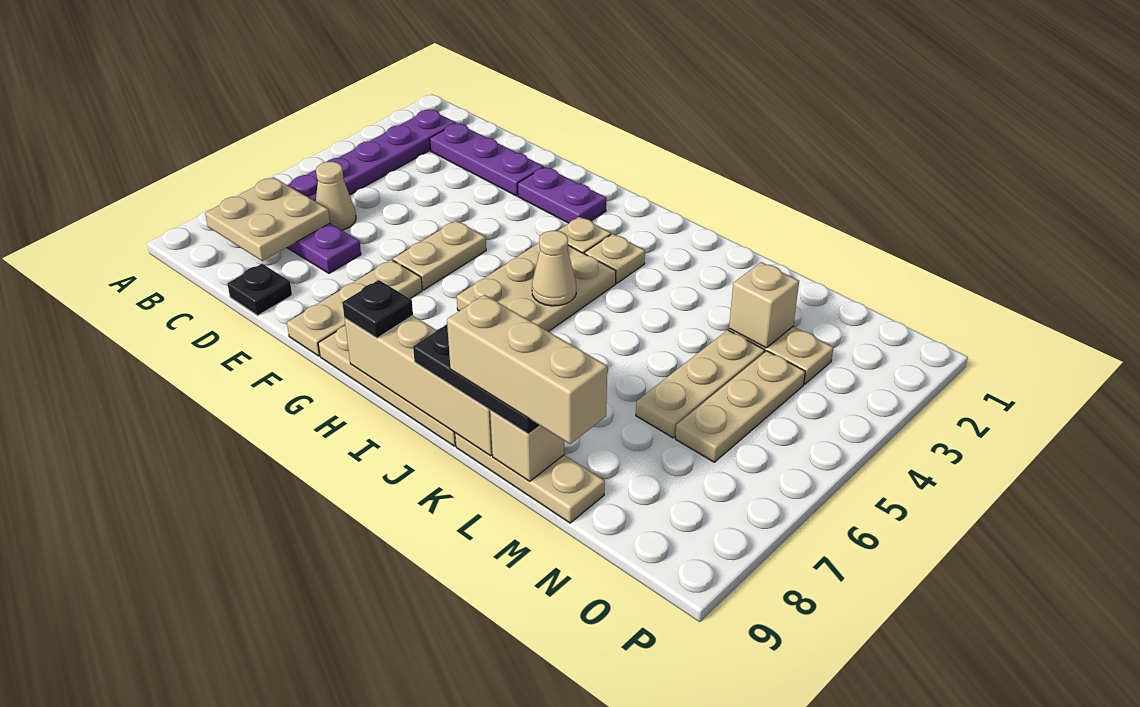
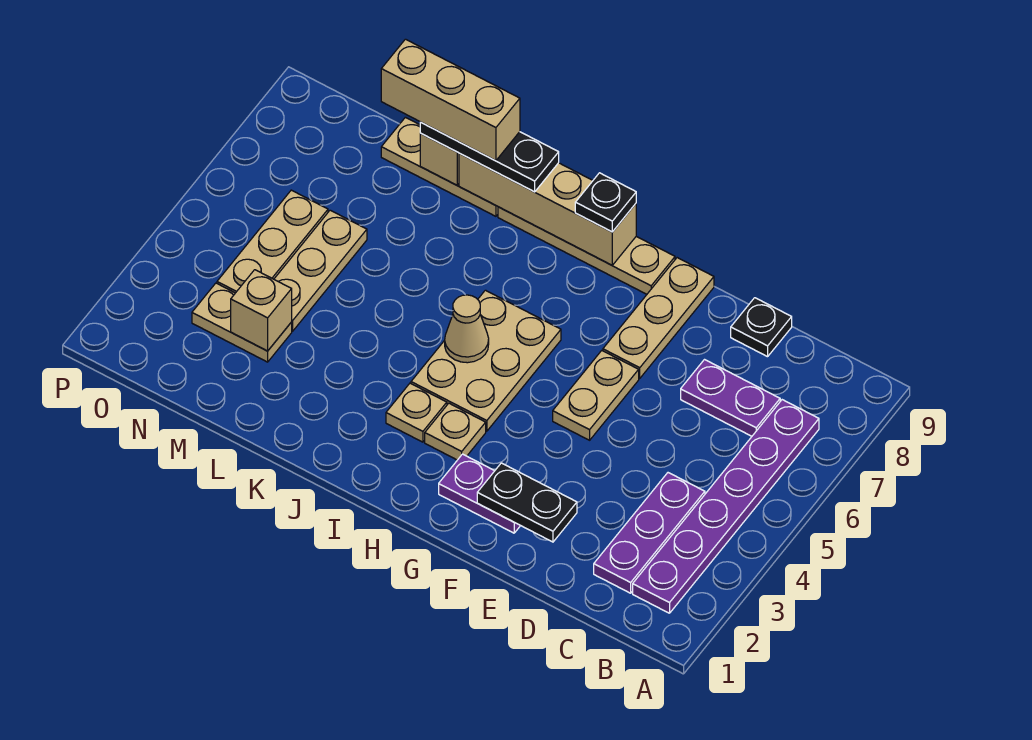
tan 2x2 plate [205,177,330,261] -> none
purple 1x3 plate [430,123,543,196] -> purple 1x3 plate turned to [594,473,705,593]
tan 1x1 cone [316,162,356,230] -> none
none -> black 1x2 plate [477,463,577,542]

